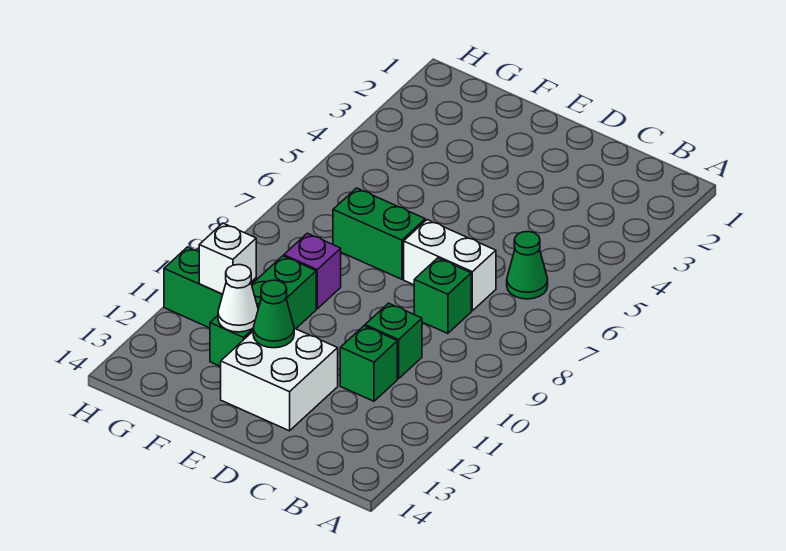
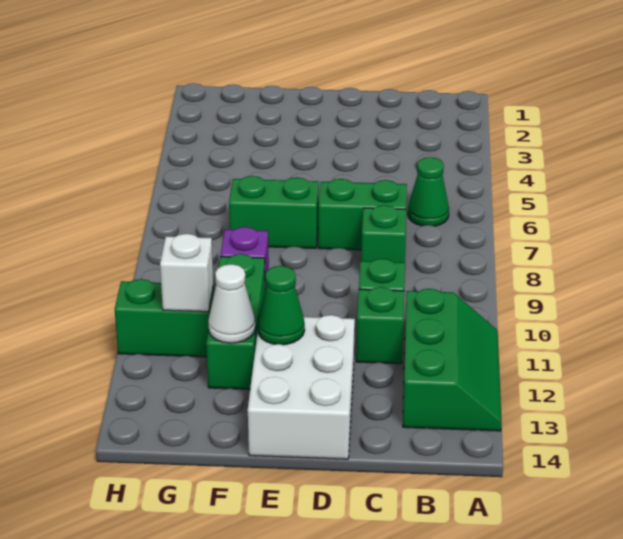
none -> green 2x3 slope [403,289,501,431]
white 1x2 brick [404,220,496,311] -> green 1x2 brick [318,179,407,250]
white 2x2 brick [221,328,338,431] -> white 2x3 brick [248,315,355,459]

